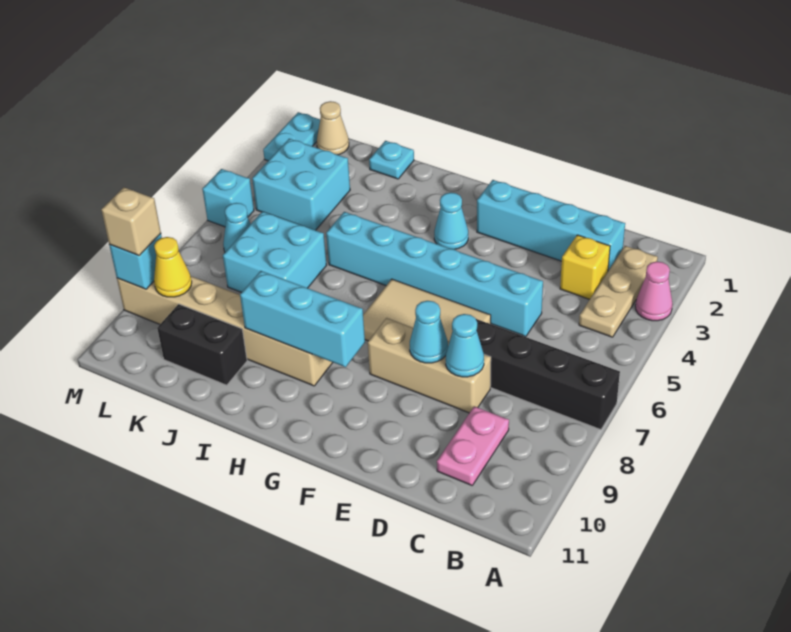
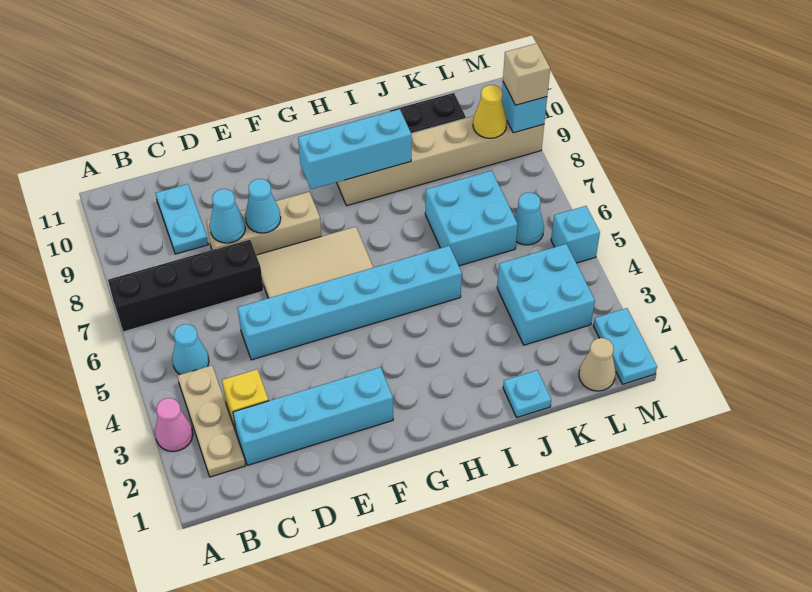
pink 1x2 plate [437,406,509,485] -> cyan 1x2 plate [156,184,208,254]
cyan 1x1 cone [434,193,468,249] -> cyan 1x1 cone moved to [172,324,209,375]

